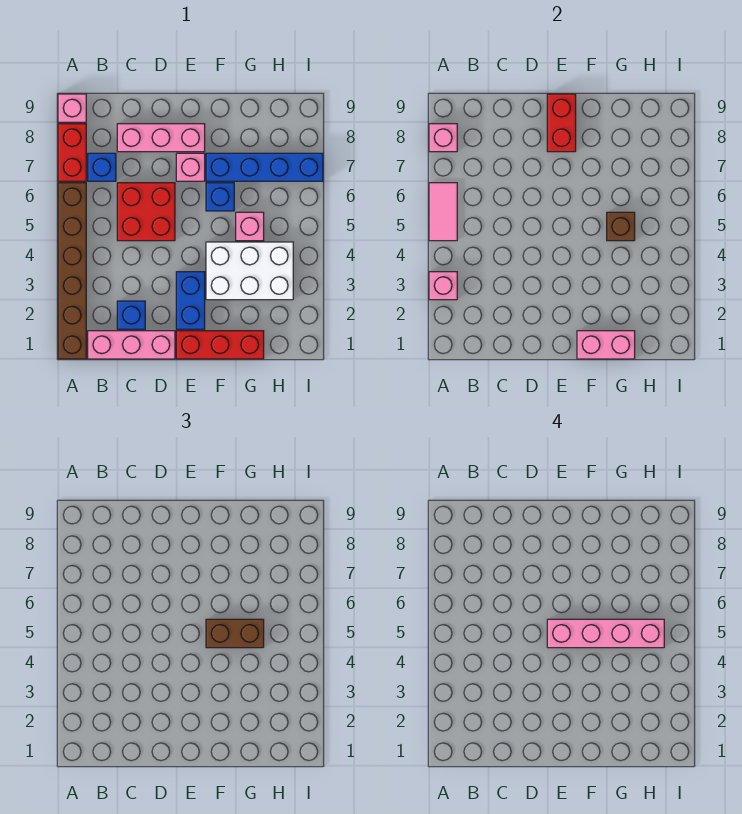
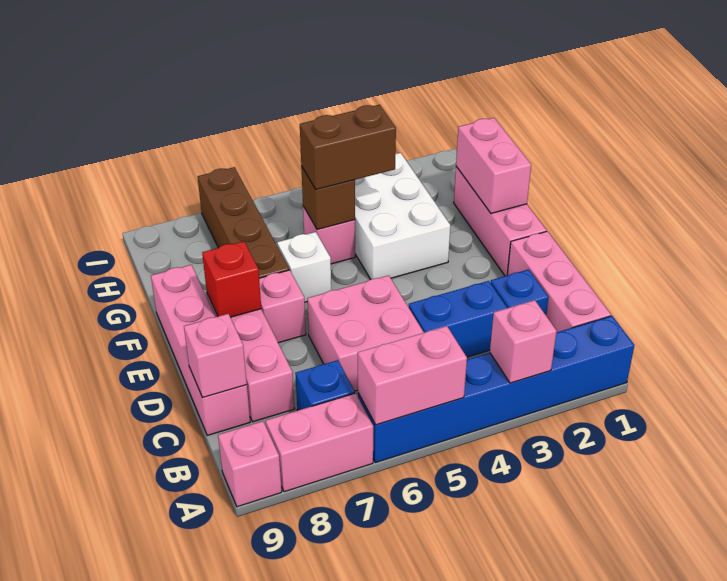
brown 1x6 brick [58,183,86,359] -> blue 1x6 brick [358,316,634,463]
pink 1x2 tile [429,183,457,241] -> pink 1x2 brick [358,326,467,425]
red 1x2 brick [58,124,86,181] -> pink 1x2 brick [266,393,373,492]
pink 1x1 brick [429,124,457,152] -> pink 1x1 brick moved to [184,314,247,398]
red 2x2 brick [117,183,175,241] -> pink 2x2 brick [307,275,424,391]
red 1x3 brick [176,331,264,359] -> pink 1x3 brick [454,167,547,276]
blue 1x2 brick [176,272,205,329] -> blue 1x2 brick moved to [409,281,507,357]
pink 1x4 brick [547,619,664,648] -> pink 1x4 brick moved to [151,265,250,435]
red 1x2 brick [547,94,576,152] -> red 1x1 brick [202,241,261,317]
brown 1x2 brick [206,619,264,648] -> brown 1x2 brick turned to [300,105,396,189]
blue 1x1 brick [206,183,234,211] -> white 1x1 brick [277,232,331,302]
blue 1x4 brick [206,153,323,181] -> brown 1x4 brick [198,167,289,278]

